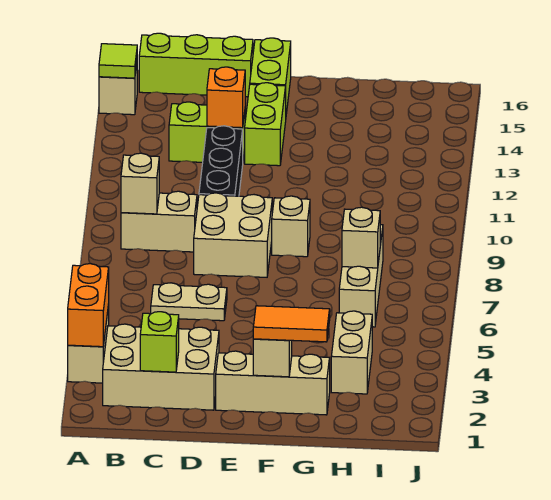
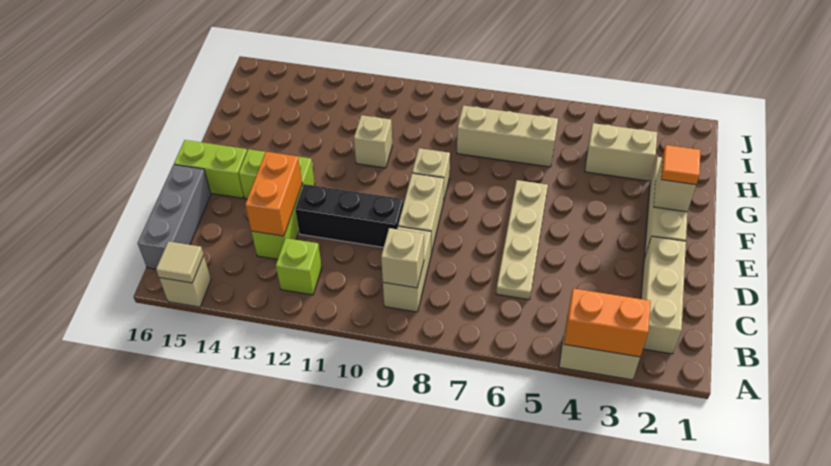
lime 1x1 tile [99,44,137,78] -> tan 1x1 tile [156,241,204,283]
tan 2x3 brick [103,324,219,410] -> tan 1x3 brick [641,236,686,354]
lime 1x3 brick [139,33,253,97] -> grey 1x3 brick [138,165,211,269]
lime 1x1 brick [140,312,179,372] -> lime 1x1 brick moved to [276,238,322,295]
tan 1x2 plate [151,283,227,321] -> tan 1x4 plate [496,180,548,300]
tan 2x2 brick [194,193,272,277] -> tan 1x2 brick [398,173,444,253]
orange 1x1 brick [207,67,245,128] -> orange 1x2 brick [245,152,302,236]
orange 1x2 tile [253,306,330,342] -> orange 1x1 tile [661,145,700,185]
tan 1x1 brick [342,207,380,268] -> tan 1x1 brick moved to [354,115,392,168]

